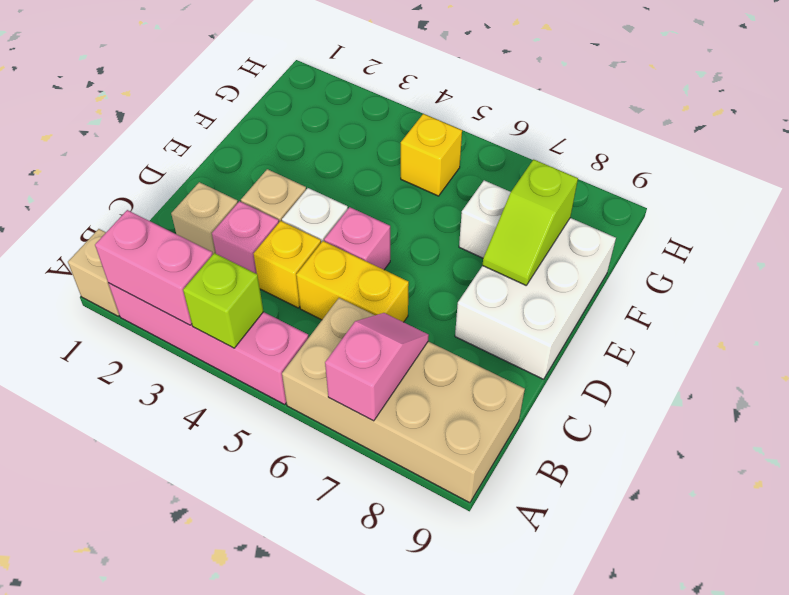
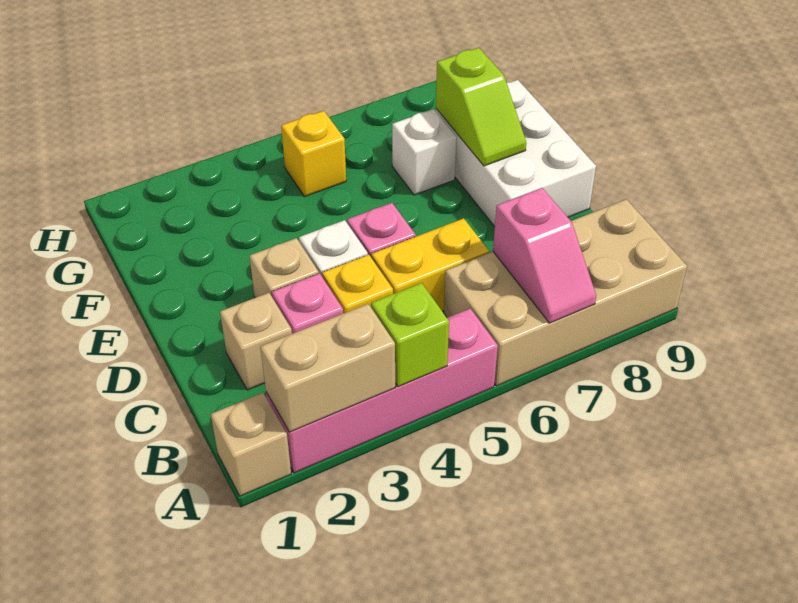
pink 1x2 brick [95,210,213,325] -> tan 1x2 brick [260,304,395,432]
pink 1x2 slope [325,313,429,421] -> pink 1x2 slope turned to [493,188,596,323]

